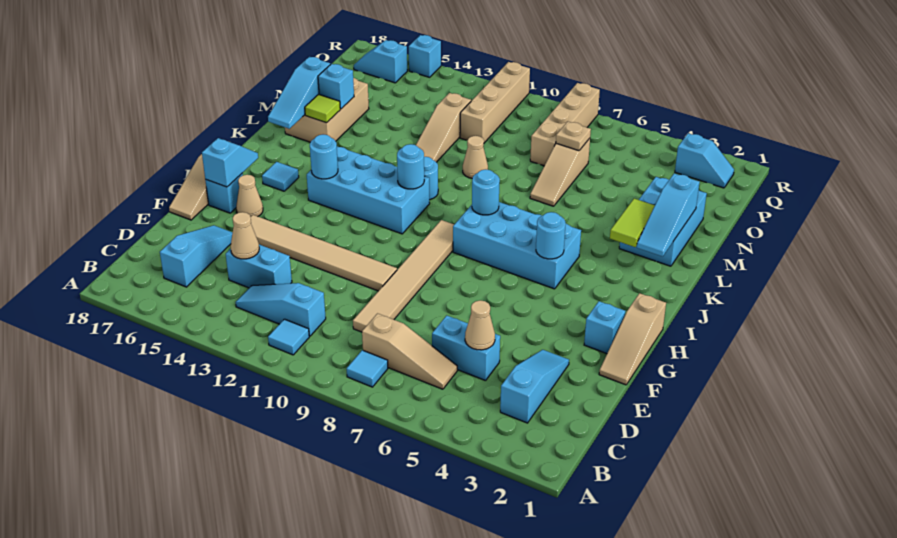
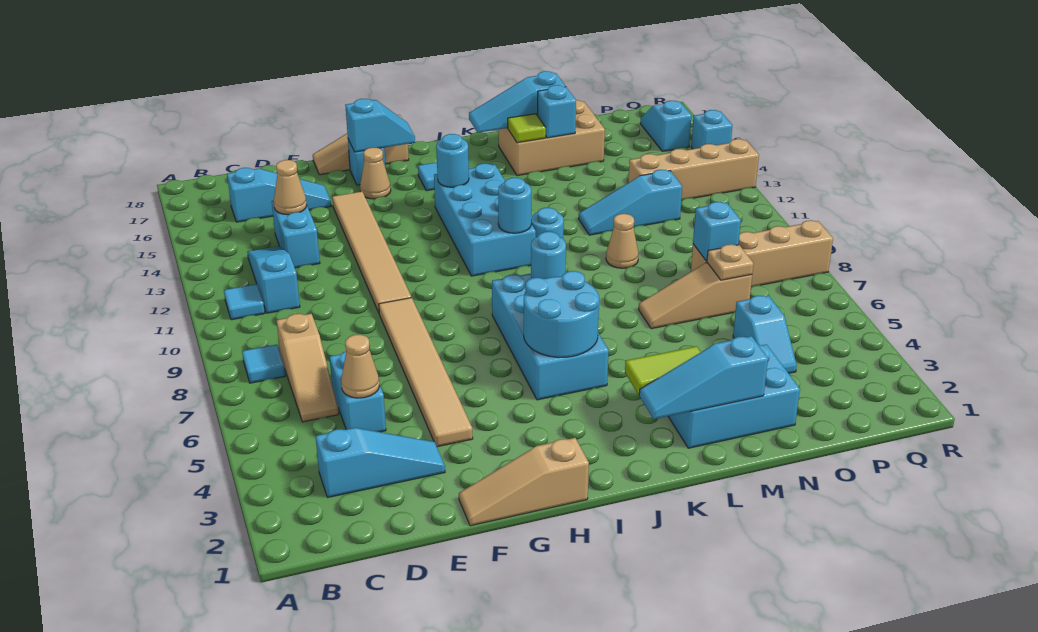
tan 1x6 tile [353,220,454,332] -> tan 1x6 tile turned to [379,298,473,447]
cyan 1x1 brick [584,301,625,354] -> cyan 1x1 brick moved to [693,202,741,261]
cyan 1x1 round brick [536,212,566,259] -> cyan 2x2 round brick [524,271,599,357]
tan 1x3 slope [416,93,471,162] -> cyan 1x3 slope [579,170,682,235]
tan 1x4 brick [460,62,530,143] -> tan 1x4 brick moved to [628,139,759,200]
cyan 1x2 slope [675,133,734,188] -> cyan 1x2 slope moved to [733,296,797,373]

